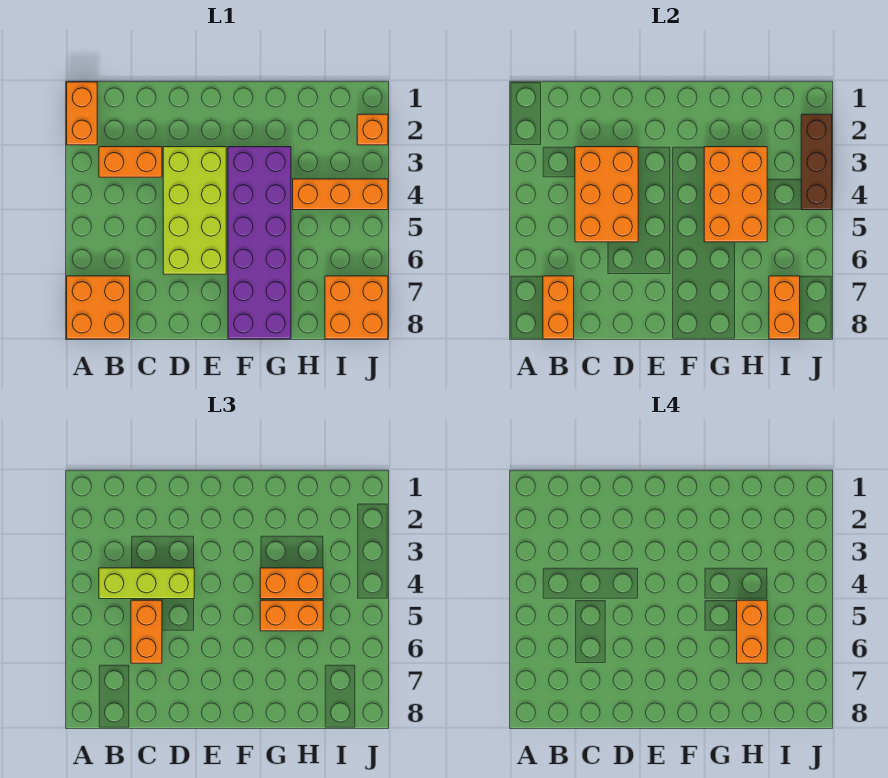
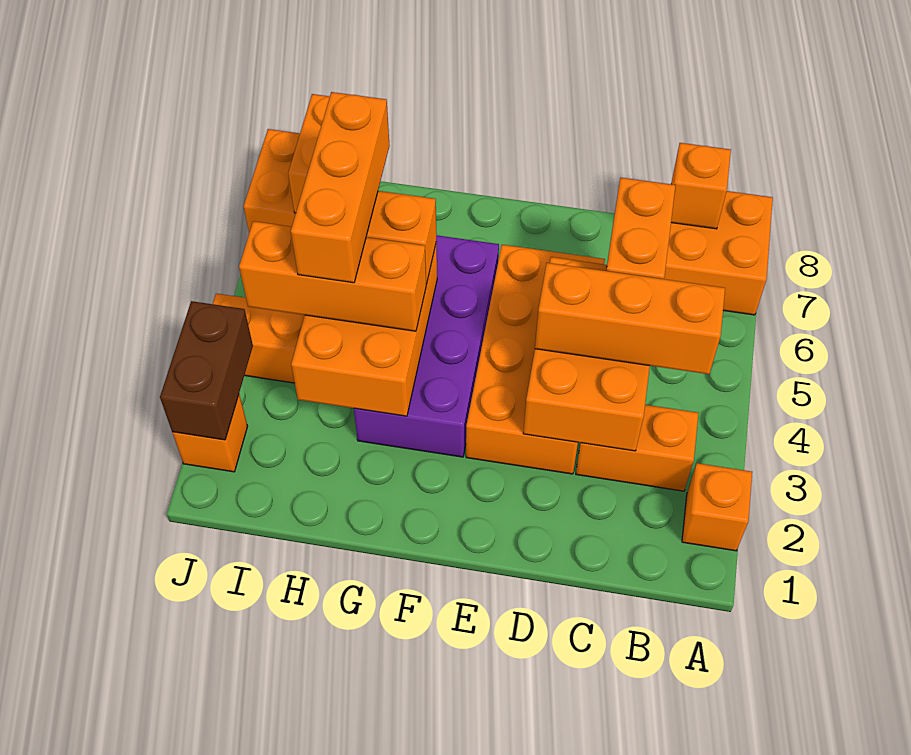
orange 1x2 brick [67,82,97,145] -> orange 1x1 brick [682,463,752,551]
lime 1x3 brick [99,568,194,599] -> orange 1x3 brick [535,263,725,374]
orange 1x2 brick [543,276,574,339] -> orange 1x1 brick [671,143,731,229]
lime 2x4 brick [163,147,226,274] -> orange 2x4 brick [466,245,605,474]
purple 2x6 brick [228,147,291,339] -> purple 2x4 brick [354,235,499,457]
orange 1x2 brick [260,568,323,599] -> orange 1x3 brick [239,221,426,331]
orange 1x2 brick [737,600,767,663] -> orange 1x3 brick [291,92,390,283]
brown 1x3 brick [801,114,832,210] -> brown 1x2 brick [160,301,253,440]

